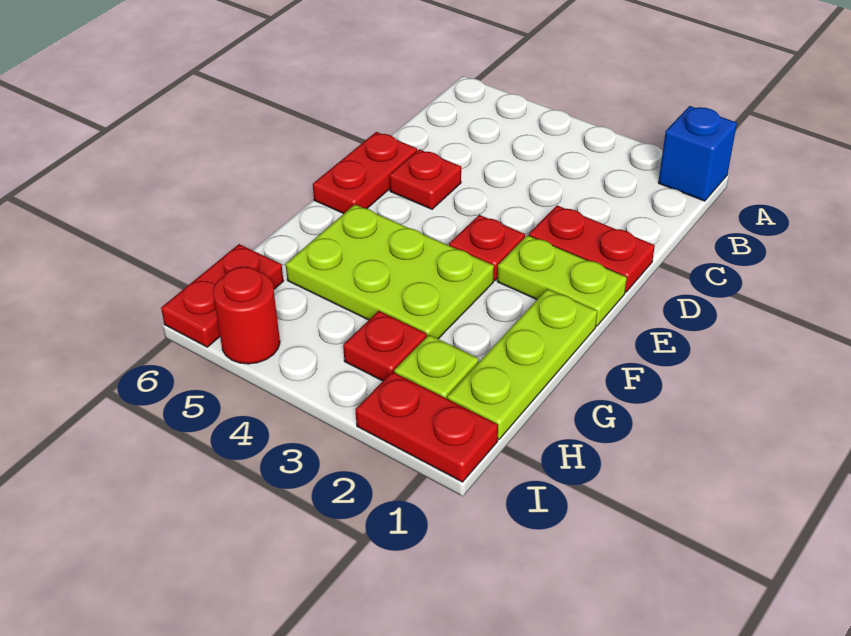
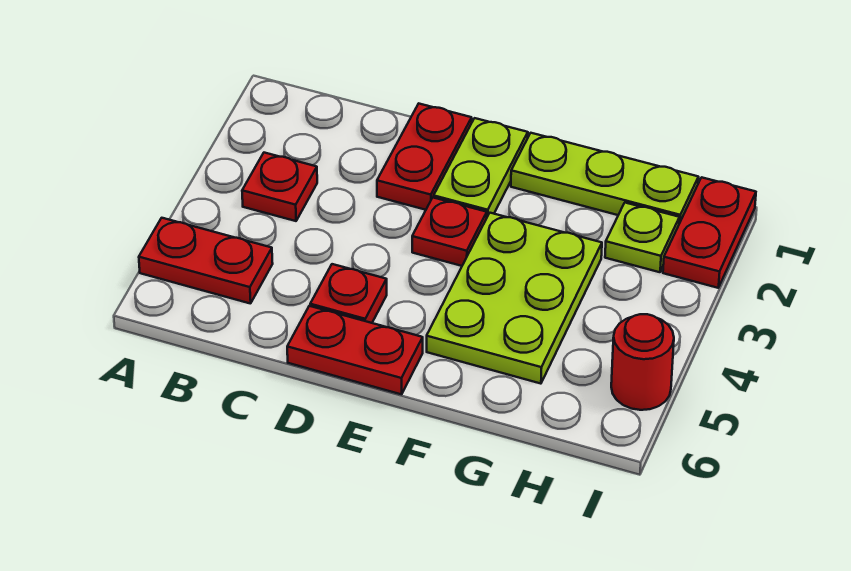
blue 1x1 brick [658,106,737,201] -> none
red 1x1 plate [343,311,427,381] -> red 1x1 plate moved to [242,153,317,221]
red 1x2 plate [161,244,283,347] -> red 1x2 plate moved to [139,218,273,304]

